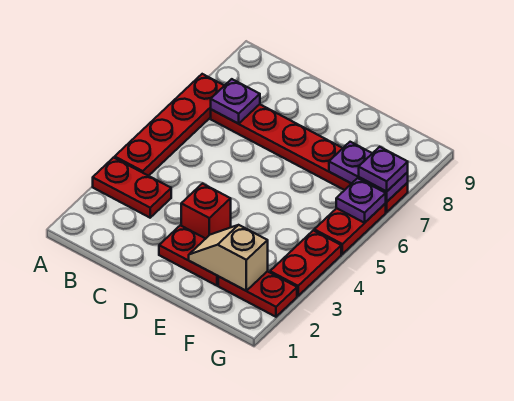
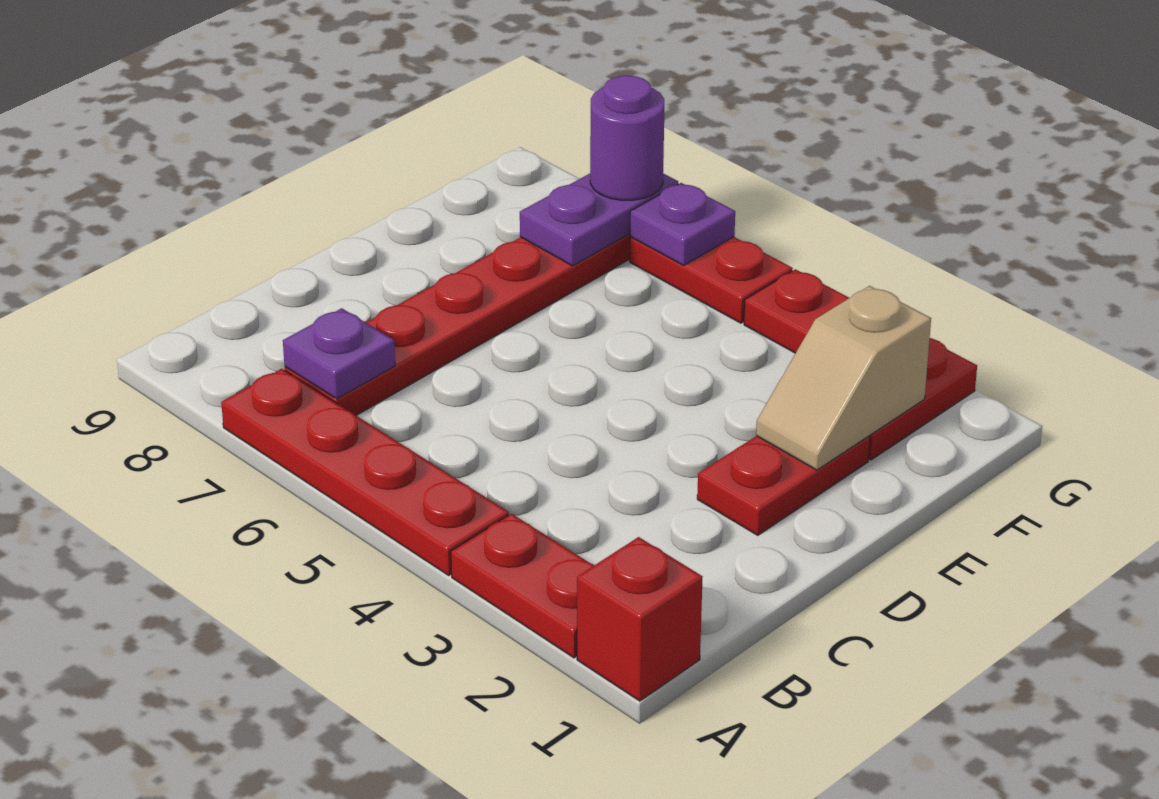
red 1x2 plate [93,158,171,218] -> red 1x2 plate turned to [451,514,594,658]
red 1x1 brick [181,184,231,239] -> red 1x1 brick moved to [577,537,703,701]
purple 1x1 plate [359,147,408,191] -> purple 1x1 round brick [590,76,664,200]

